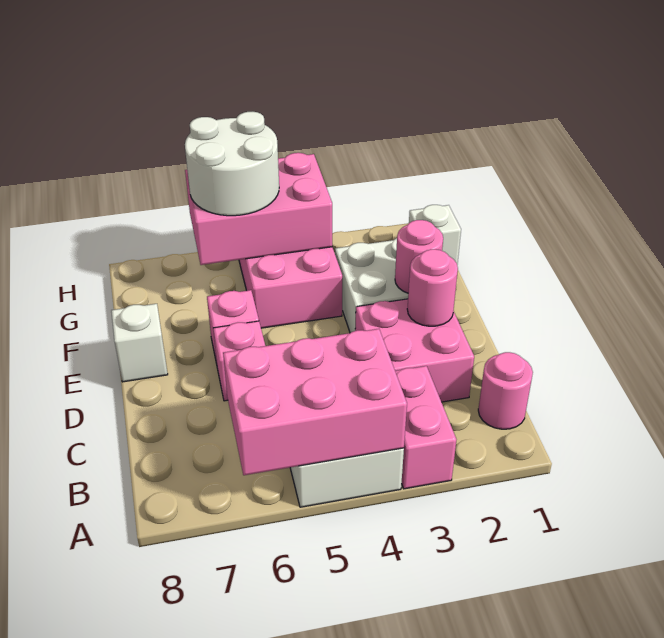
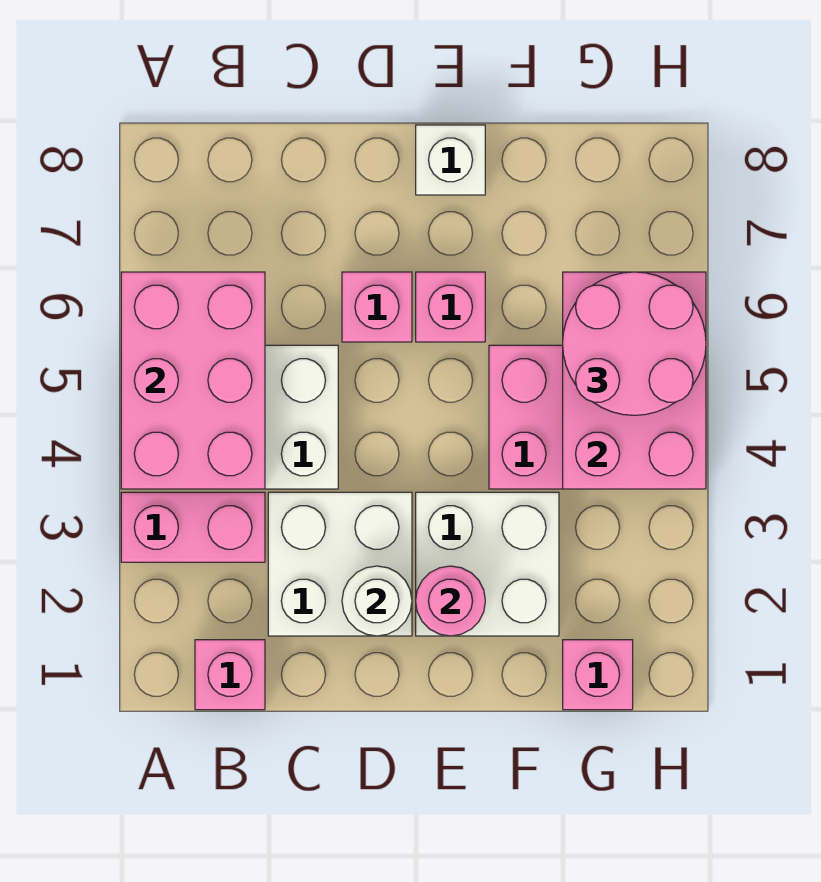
pink 1x1 round brick [478,352,533,429] -> pink 1x1 brick [195,640,265,710]
pink 2x2 brick [355,299,474,402] -> white 2x2 brick [268,492,412,636]
pink 1x1 round brick [407,249,458,326] -> white 1x1 round brick [342,566,412,636]
white 1x1 brick [409,205,461,265] -> pink 1x1 brick [563,640,633,710]
white 2x2 round brick [185,112,279,216] -> pink 2x2 round brick [563,272,706,415]

